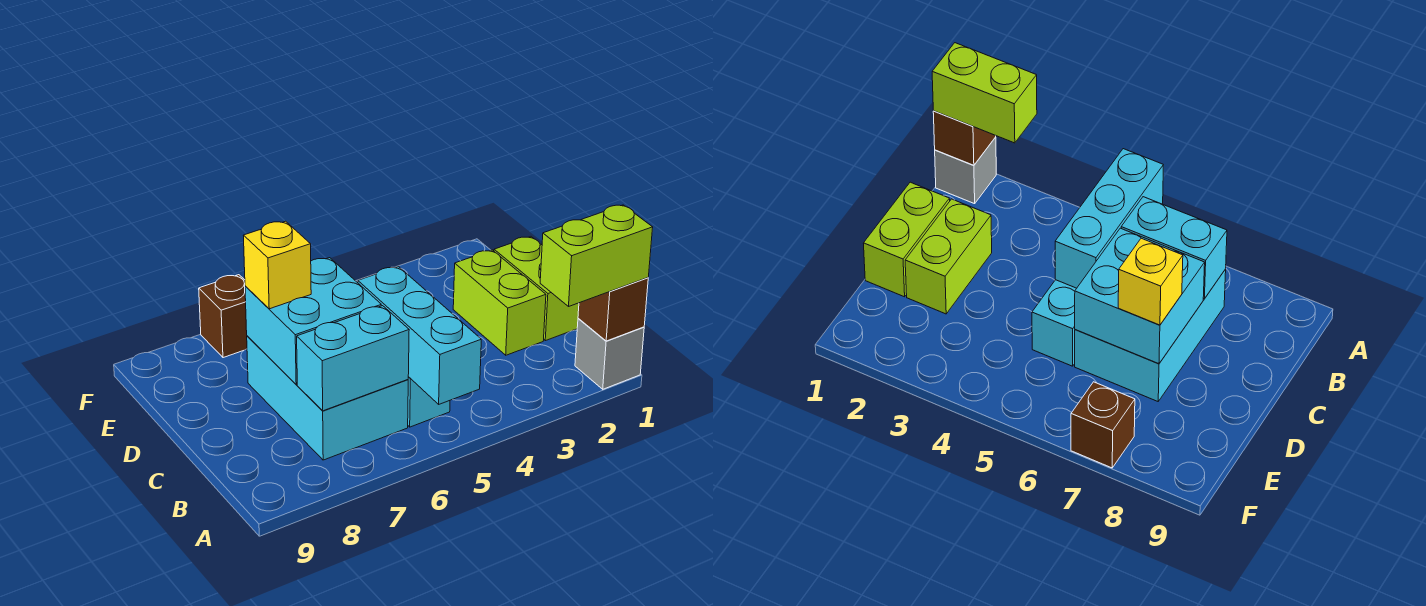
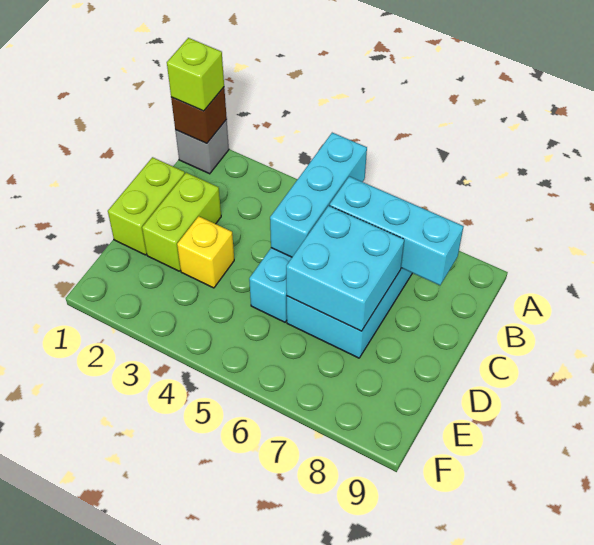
lime 1x2 brick [540,205,653,306] -> lime 1x1 brick [167,38,224,111]
cyan 1x2 brick [297,306,409,411] -> cyan 1x3 brick [329,176,464,285]
yellow 1x1 brick [243,221,311,309] -> yellow 1x1 brick moved to [177,216,234,288]
brown 1x1 brick [199,275,247,358] -> none

